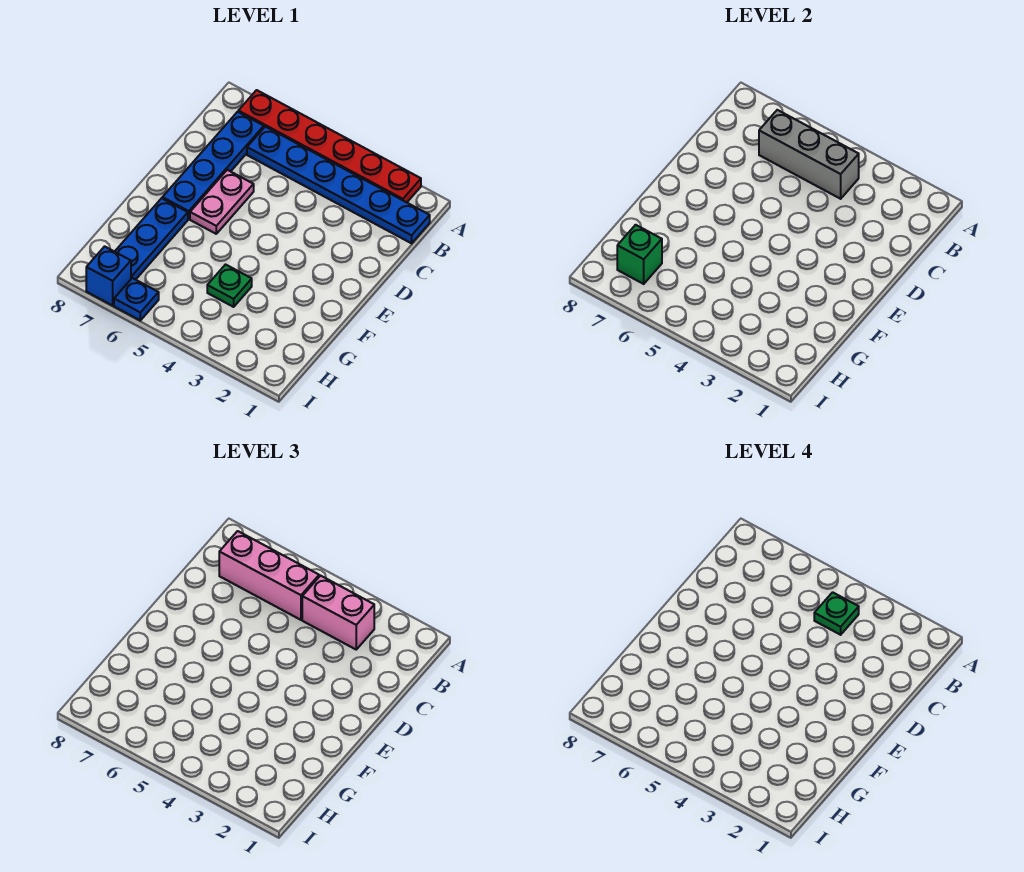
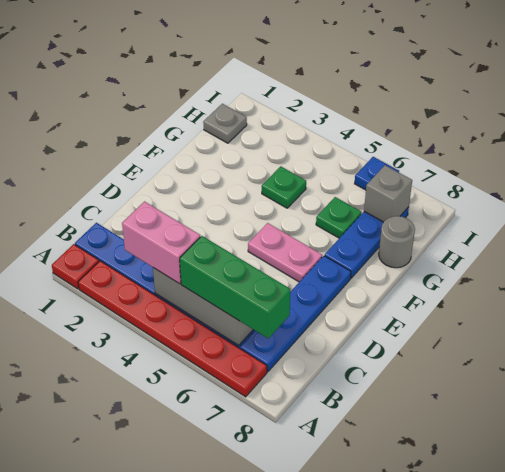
none -> red 1x1 plate [52,244,99,289]
green 1x1 plate [814,592,859,635] -> green 1x1 plate moved to [316,197,362,238]
pink 1x3 brick [219,531,319,620] -> green 1x3 brick [180,236,290,338]
pink 1x2 plate [190,170,254,234] -> pink 1x2 plate turned to [248,223,322,282]
none -> grey 1x1 round brick [379,216,415,268]
none -> grey 1x1 plate [203,104,247,143]
green 1x1 brick [617,225,662,284] -> grey 1x1 brick [364,165,412,222]
blue 1x1 brick [86,246,131,306] -> none

